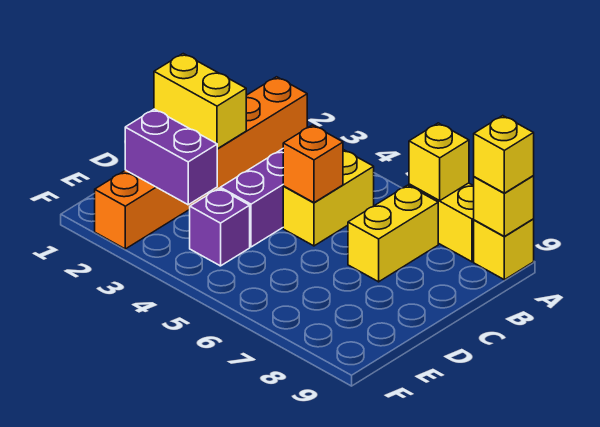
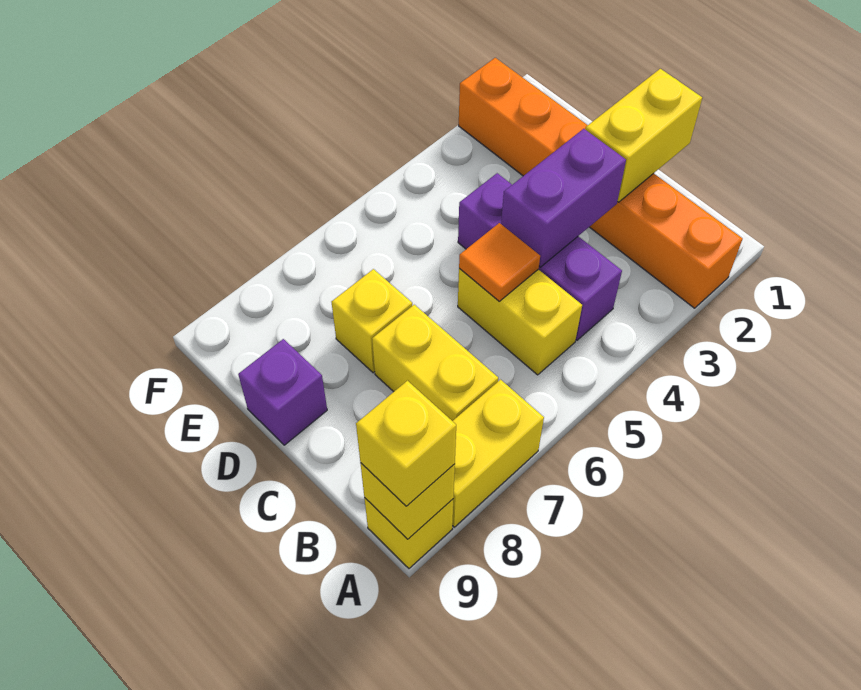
yellow 1x1 brick [409,123,469,201] -> yellow 1x1 brick moved to [332,269,412,373]
orange 1x1 brick [283,125,343,203] -> orange 1x1 tile [459,223,540,301]
purple 1x2 brick [125,109,217,205] -> purple 1x2 brick moved to [501,129,626,267]
purple 1x1 brick [190,188,250,266] -> purple 1x1 brick moved to [238,339,327,445]

